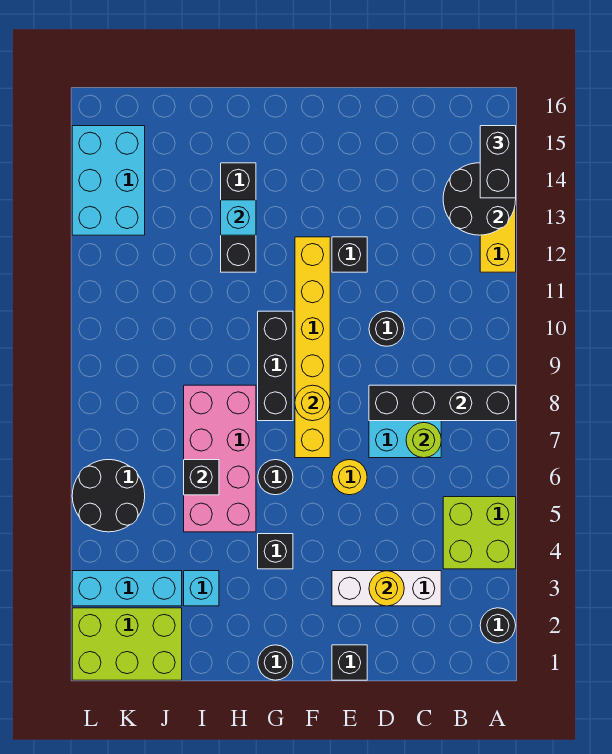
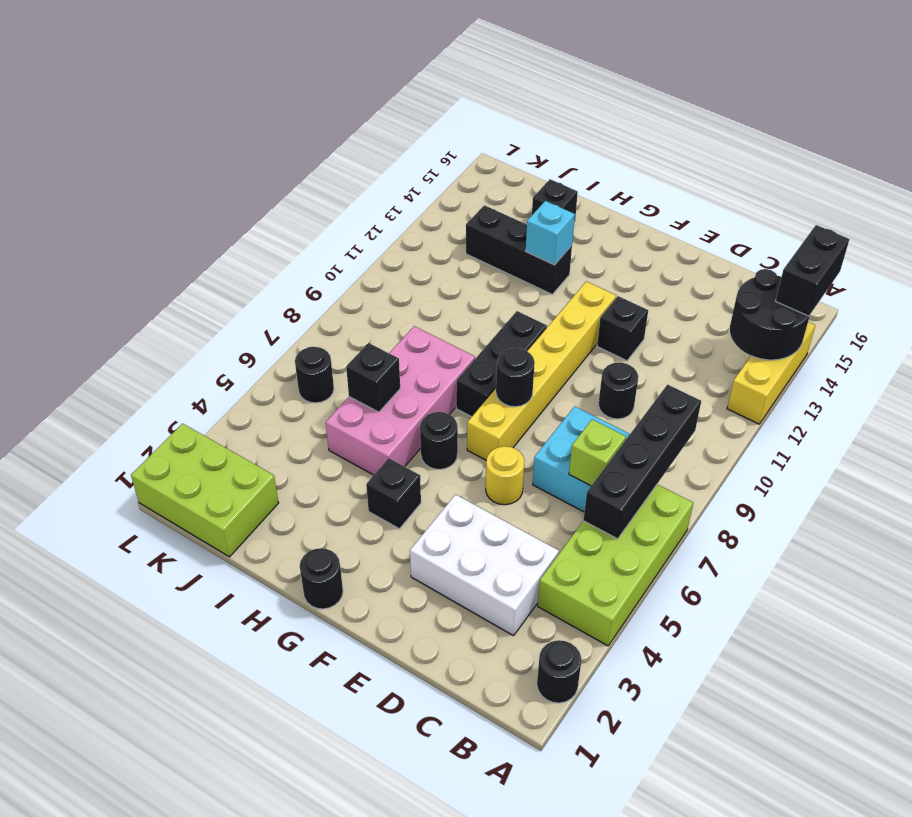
lime 2x2 brick [443,497,516,569] -> lime 2x4 brick [538,484,693,646]
black 1x4 brick [369,385,516,421] -> black 1x4 brick turned to [583,385,701,539]
white 1x3 brick [332,571,441,606] -> white 2x3 brick [410,494,559,636]
lime 1x1 round brick [406,422,441,458] -> lime 1x1 brick [569,419,626,486]
yellow 1x1 round brick [369,571,404,606] -> none
black 1x1 brick [332,645,367,680] -> black 1x1 brick moved to [532,179,578,222]
yellow 1x1 round brick [295,385,330,421] -> black 1x1 round brick [496,348,535,407]
black 1x3 brick [221,163,256,272] -> black 1x3 brick turned to [466,205,572,294]
cyan 1x1 brick [184,571,219,606] -> none
cyan 1x3 brick [72,571,182,606] -> none
black 2x2 round brick [72,460,145,532] -> black 1x1 round brick [295,347,334,403]
cyan 2x3 brick [72,126,145,235] -> none

